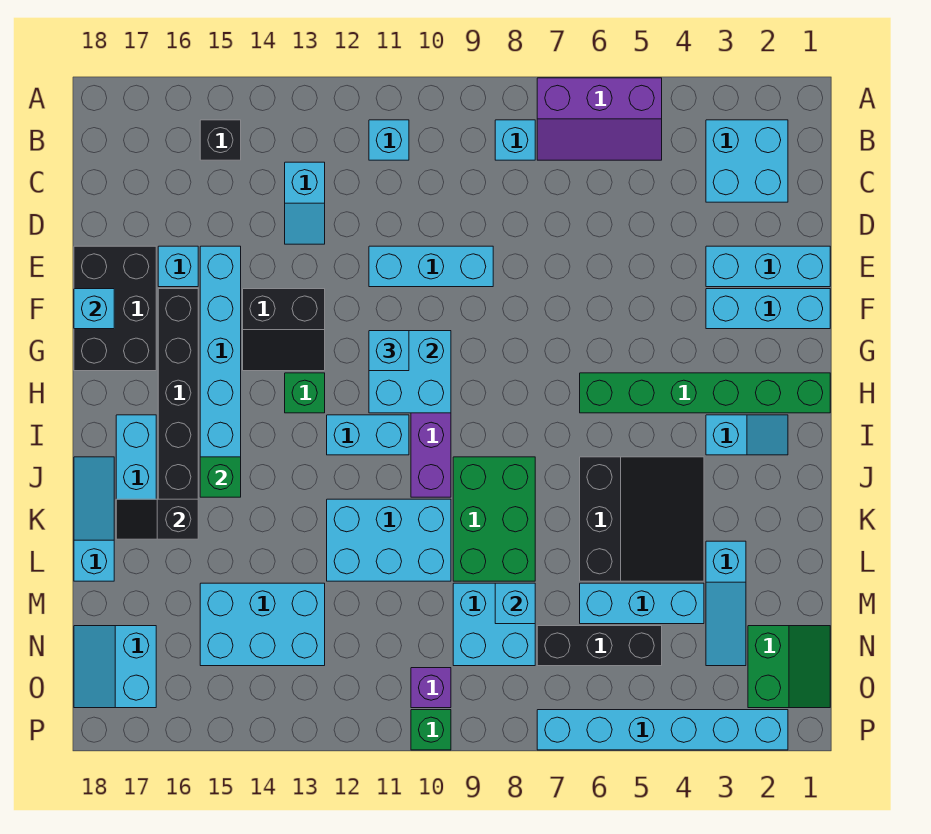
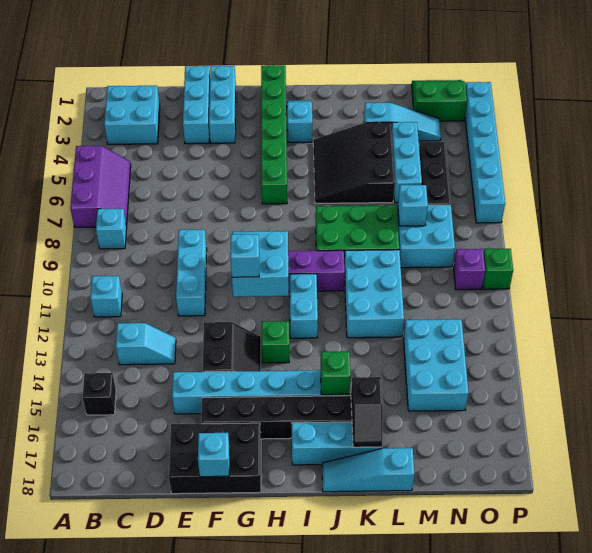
cyan 1x1 brick [158,246,198,287] -> none
black 3x3 slope [580,457,704,581] -> black 3x3 slope turned to [313,122,395,203]
cyan 2x2 slope [74,626,156,708] -> none

